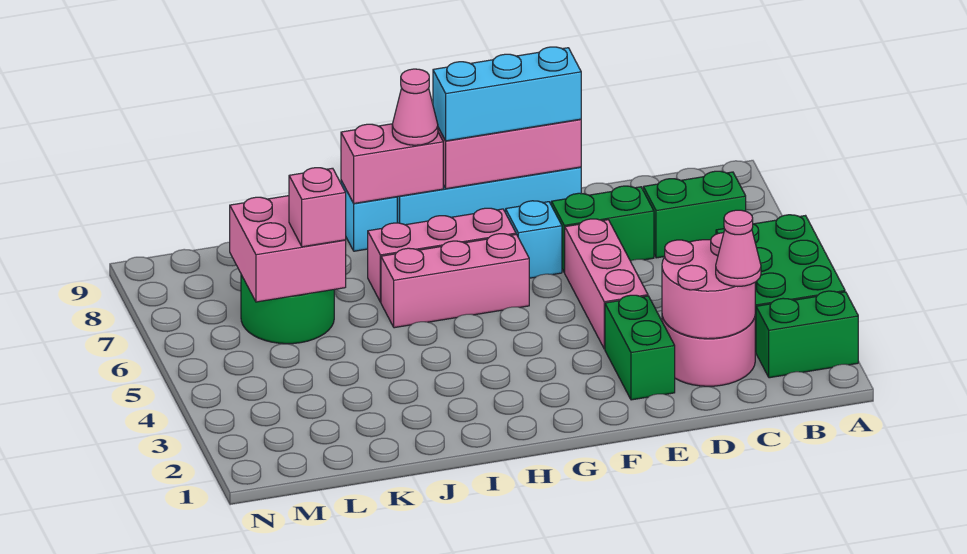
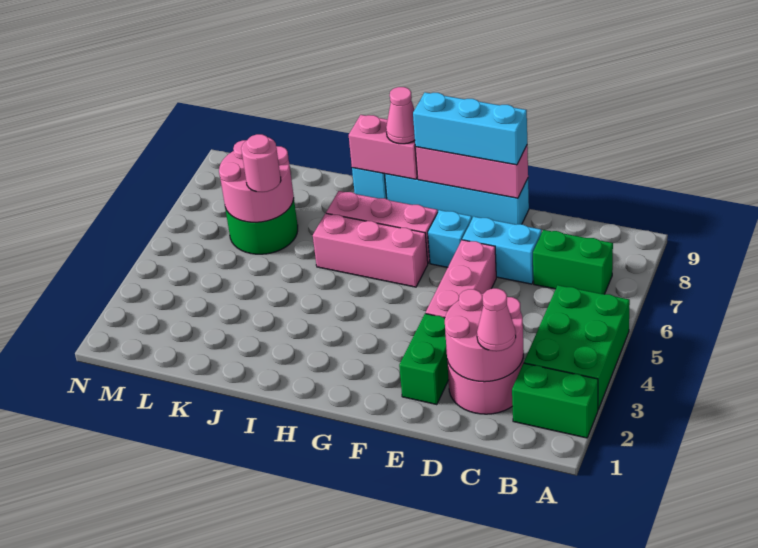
green 1x2 brick [551,186,654,272] -> cyan 1x2 brick [462,217,542,284]
pink 2x2 brick [230,196,346,302] -> pink 2x2 round brick [219,140,294,222]
pink 1x1 brick [289,168,346,247] -> pink 1x1 round brick [241,134,281,192]

